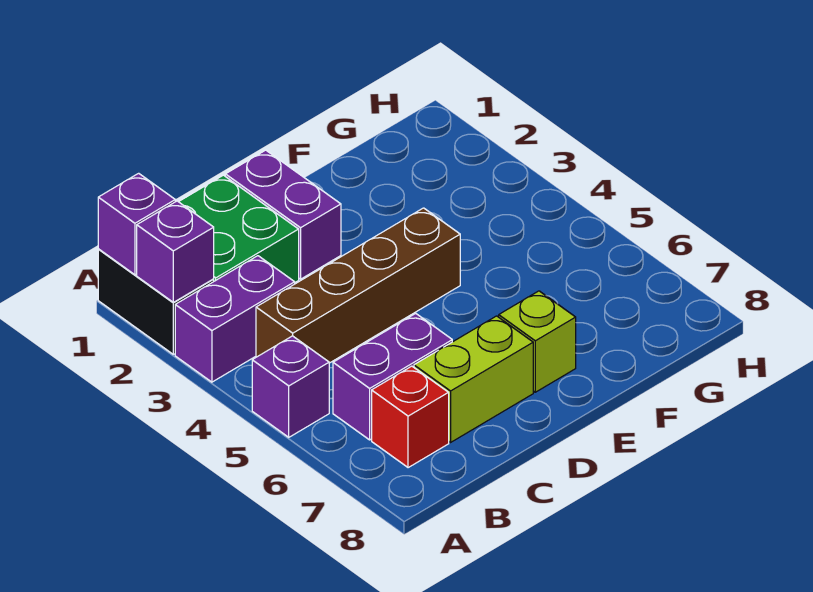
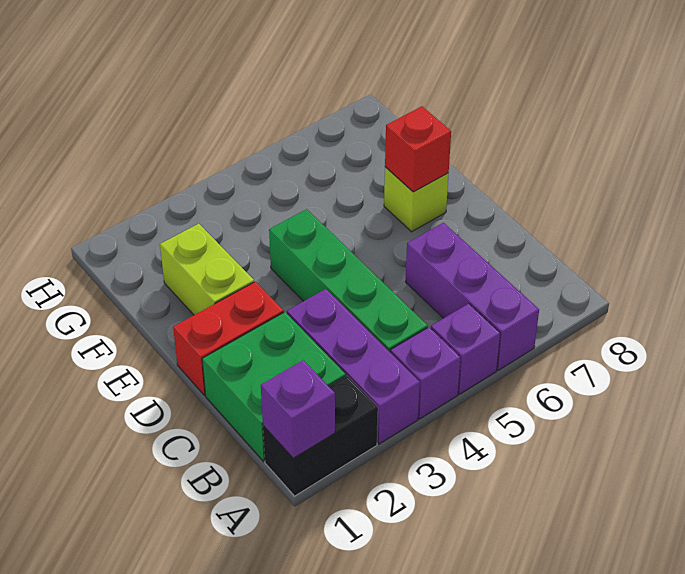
purple 1x1 brick [137,201,214,302] -> purple 1x1 brick moved to [390,327,461,419]
purple 1x2 brick [175,256,295,382] -> purple 1x3 brick [287,289,420,444]
brown 1x4 brick [256,208,460,363] -> green 1x4 brick [269,209,428,352]
purple 1x2 brick [333,313,452,440] -> purple 1x3 brick [405,223,539,370]
red 1x1 brick [372,366,449,468] -> red 1x1 brick moved to [385,106,451,192]
lime 1x2 brick [414,316,533,442] -> lime 1x2 brick moved to [160,224,254,315]
purple 1x2 brick [225,150,341,279] -> red 1x2 brick [173,282,284,395]

